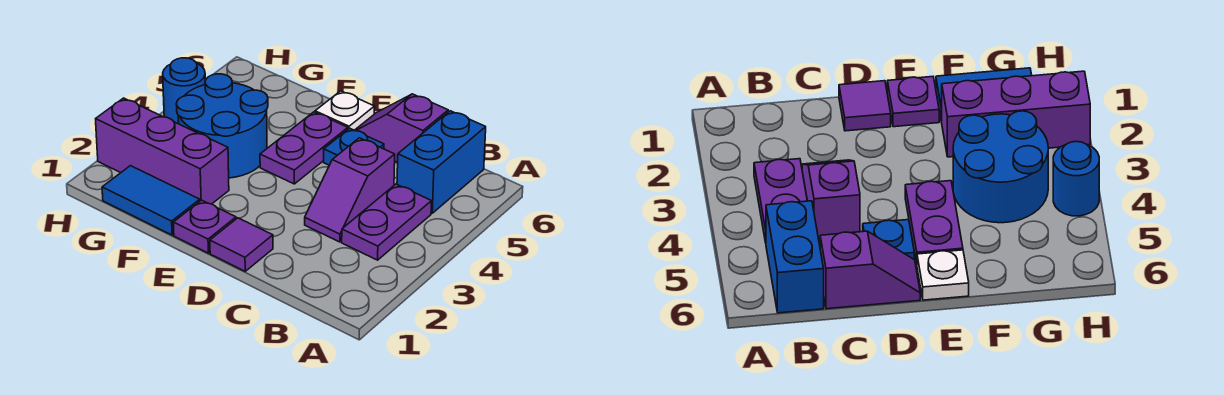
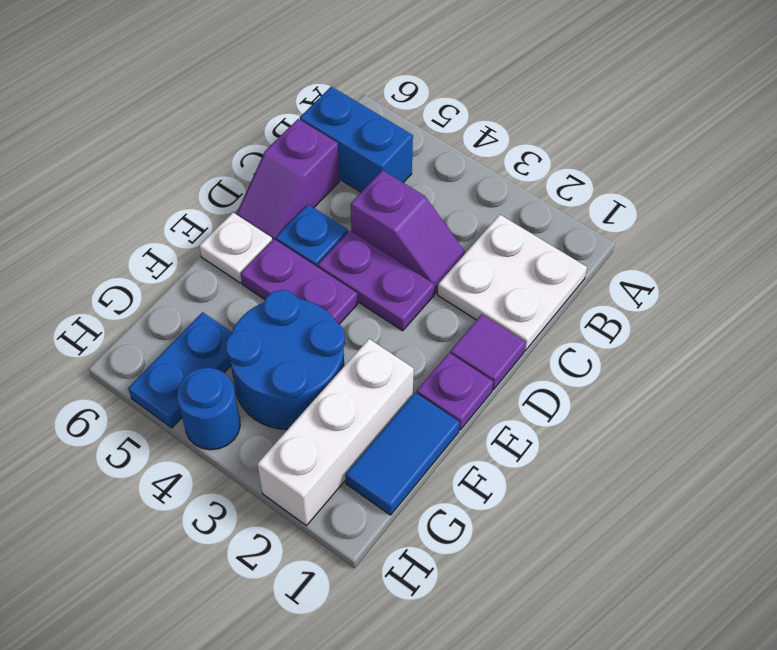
none -> white 2x2 plate [438,215,587,351]
purple 1x2 plate [342,184,432,260] -> purple 1x2 plate moved to [318,231,434,331]
purple 1x3 brick [96,98,229,204] -> white 1x3 brick [257,339,414,526]
none -> blue 1x2 plate [128,312,232,428]

